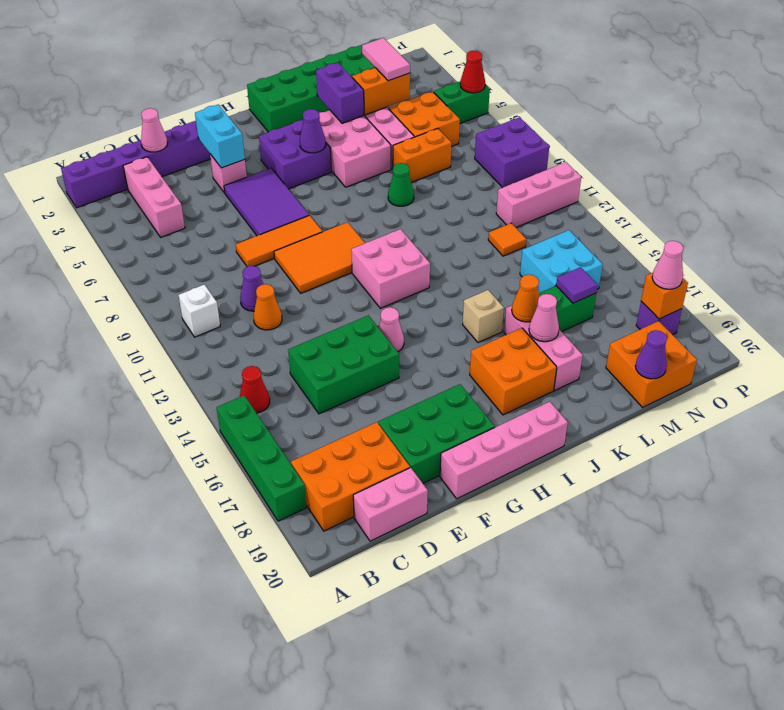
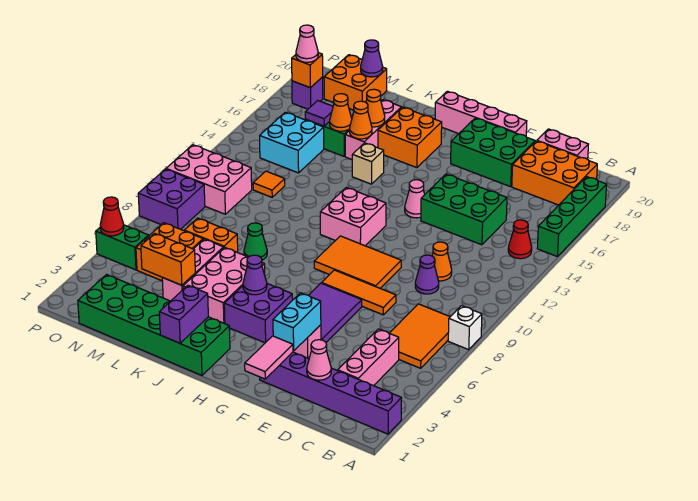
none -> orange 2x3 tile [390,304,450,368]
white 1x1 brick [179,284,220,337] -> white 1x1 brick moved to [448,306,482,350]
purple 1x2 brick [316,63,364,123] -> purple 1x2 brick moved to [159,285,208,343]
pink 1x1 cone [529,294,559,342] -> orange 1x1 cone [366,89,385,127]
none -> orange 1x1 cone [330,94,352,131]
pink 1x2 tile [362,38,410,81] -> pink 1x2 tile moved to [245,336,293,379]
pink 1x3 brick [496,162,581,227] -> pink 2x3 brick [166,145,252,214]

